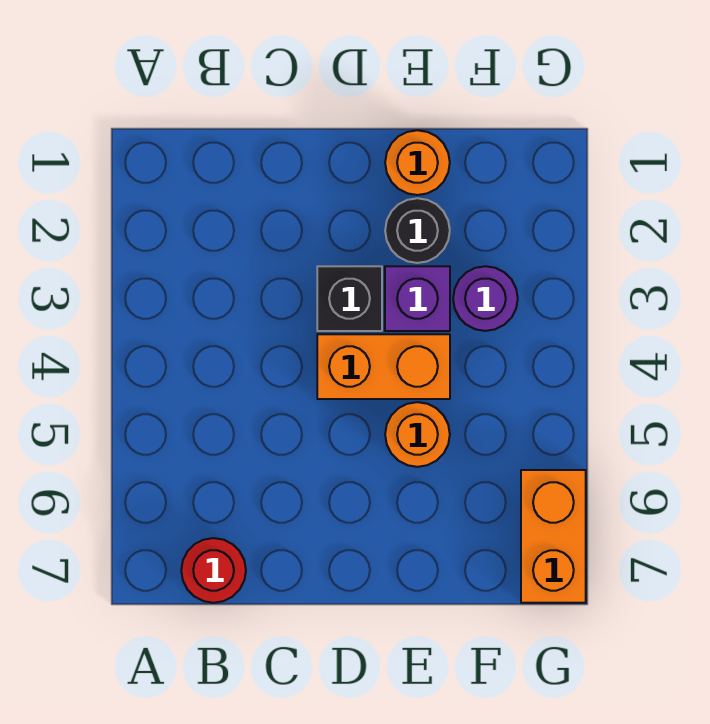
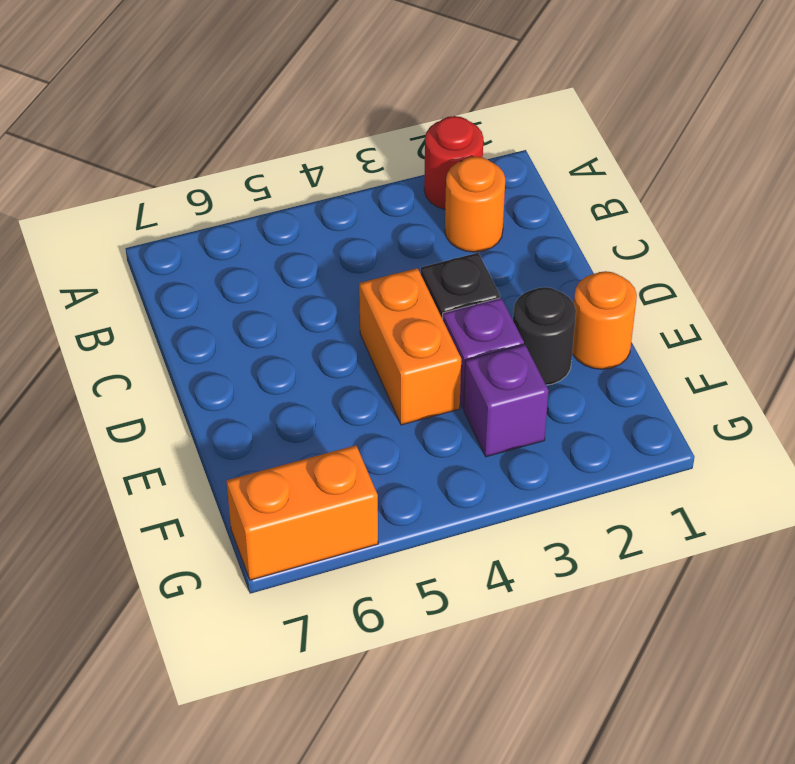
red 1x1 round brick [181,538,246,603] -> red 1x1 round brick moved to [424,116,483,209]
orange 1x1 round brick [385,402,450,467] -> orange 1x1 round brick moved to [445,157,505,252]
purple 1x1 round brick [453,266,518,331] -> purple 1x1 brick [464,345,548,457]

